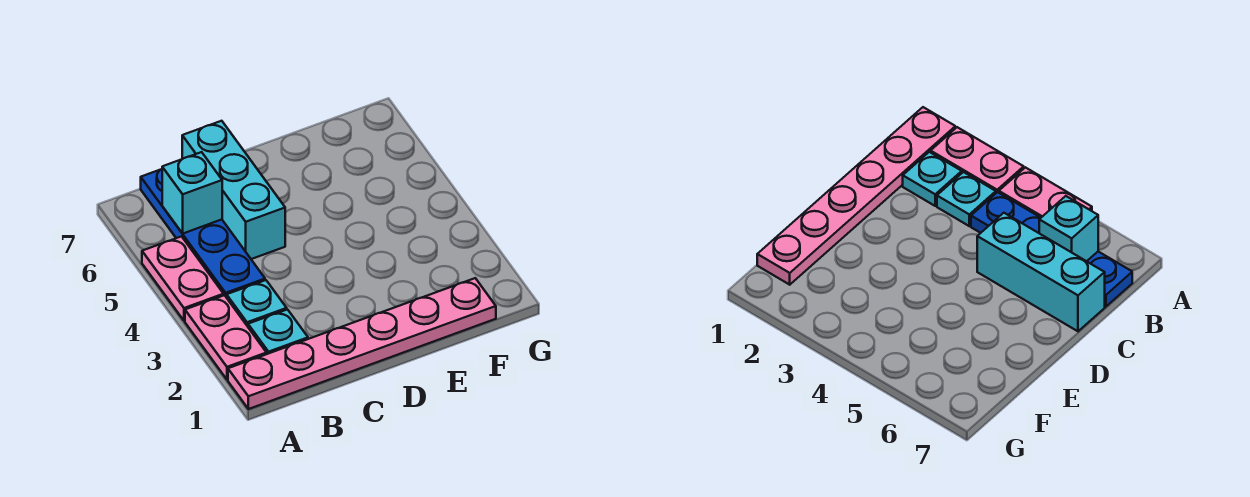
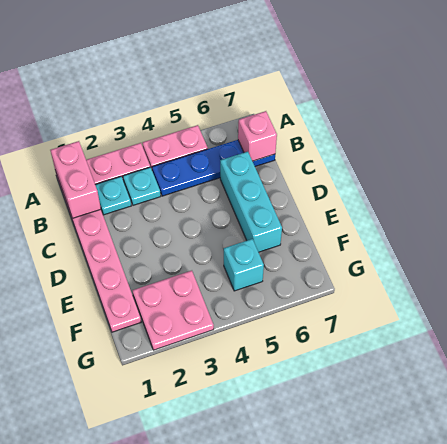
none -> pink 1x2 brick [50,141,101,218]
cyan 1x1 brick [162,152,222,233] -> cyan 1x1 brick moved to [224,239,264,291]
none -> pink 1x1 brick [238,111,277,161]
cyan 1x3 brick [182,121,285,259] -> cyan 1x3 brick turned to [220,152,282,252]
none -> pink 2x2 plate [132,271,214,350]

